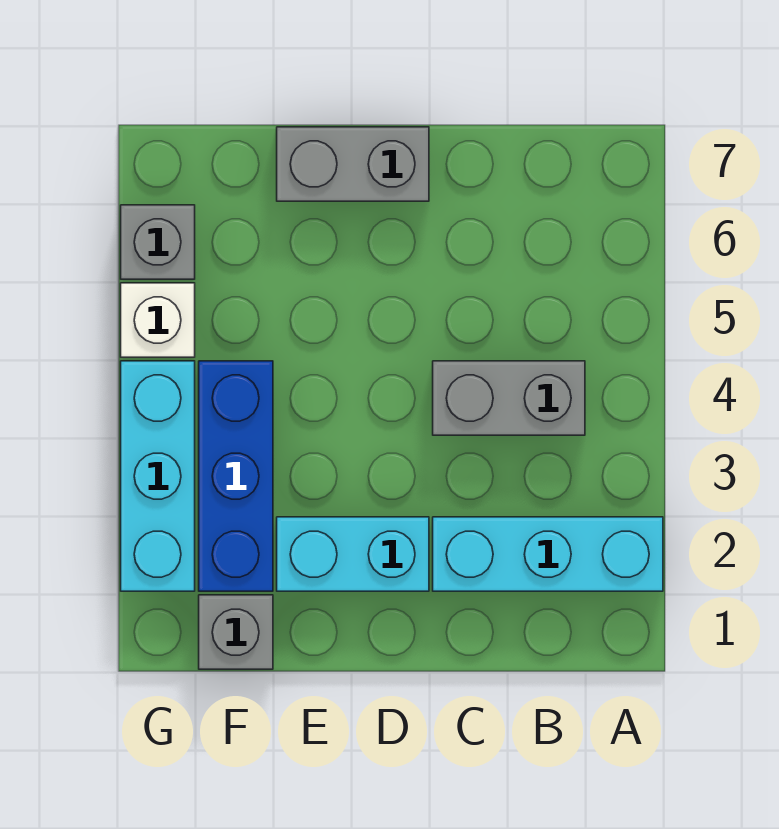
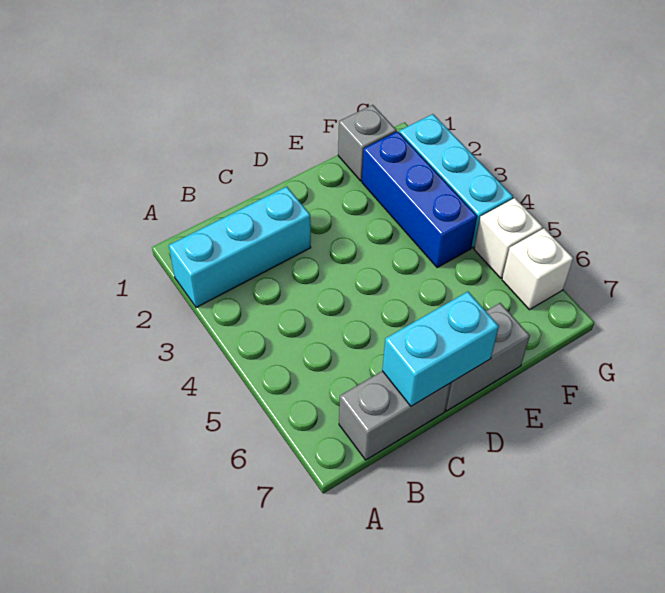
grey 1x2 brick [433,361,585,435] -> grey 1x2 brick moved to [339,371,450,460]
cyan 1x2 brick [277,517,429,591] -> cyan 1x2 brick moved to [382,292,499,406]
grey 1x1 brick [121,205,195,279] -> white 1x1 brick [502,228,573,310]

